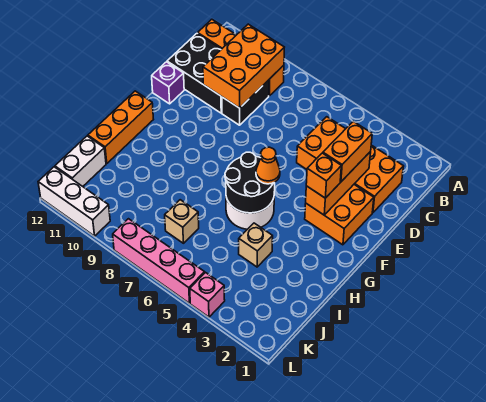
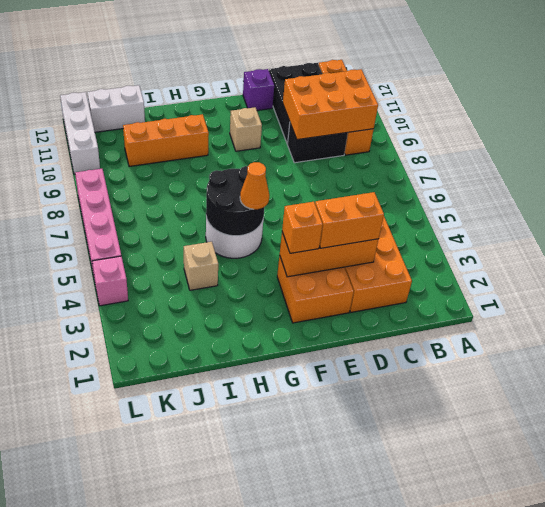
orange 1x3 brick [88,91,153,164] -> orange 1x3 brick moved to [123,114,209,167]
tan 1x1 brick [165,200,199,243] -> tan 1x1 brick moved to [230,107,262,151]

